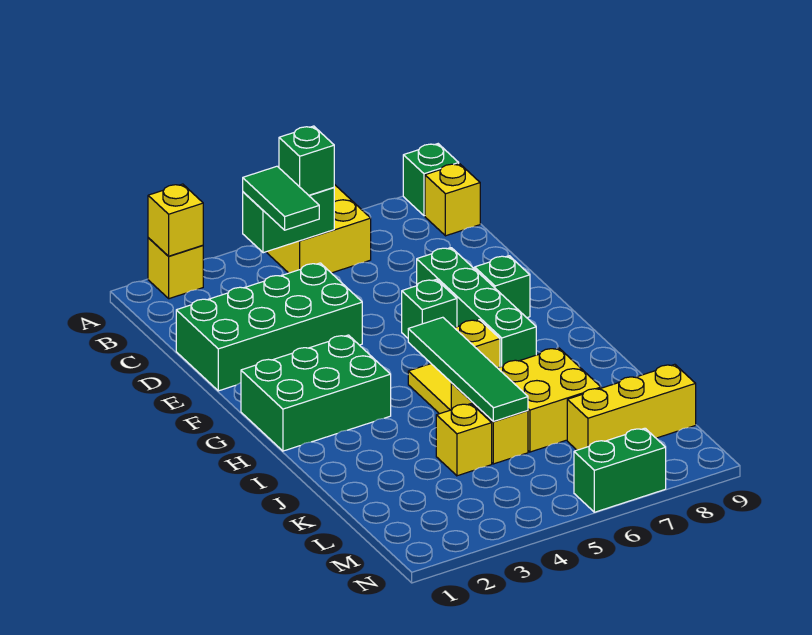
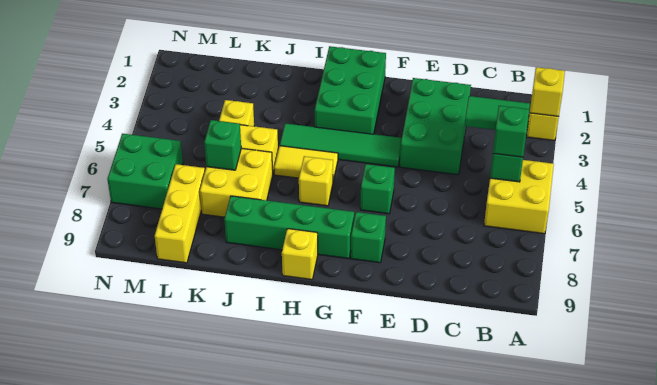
green 1x1 brick [403,144,459,216] -> green 1x1 brick moved to [204,120,241,170]
yellow 1x1 brick [425,164,480,236] -> yellow 1x1 brick moved to [282,229,318,280]
green 2x4 brick [176,263,362,391] -> green 2x3 brick [400,78,471,175]
green 1x4 brick [417,248,536,367] -> green 1x4 brick moved to [224,196,354,259]
green 1x4 tile [408,317,528,421] -> green 1x4 tile moved to [280,123,402,167]
green 1x2 brick [574,428,666,512] -> green 2x2 brick [107,134,183,209]

